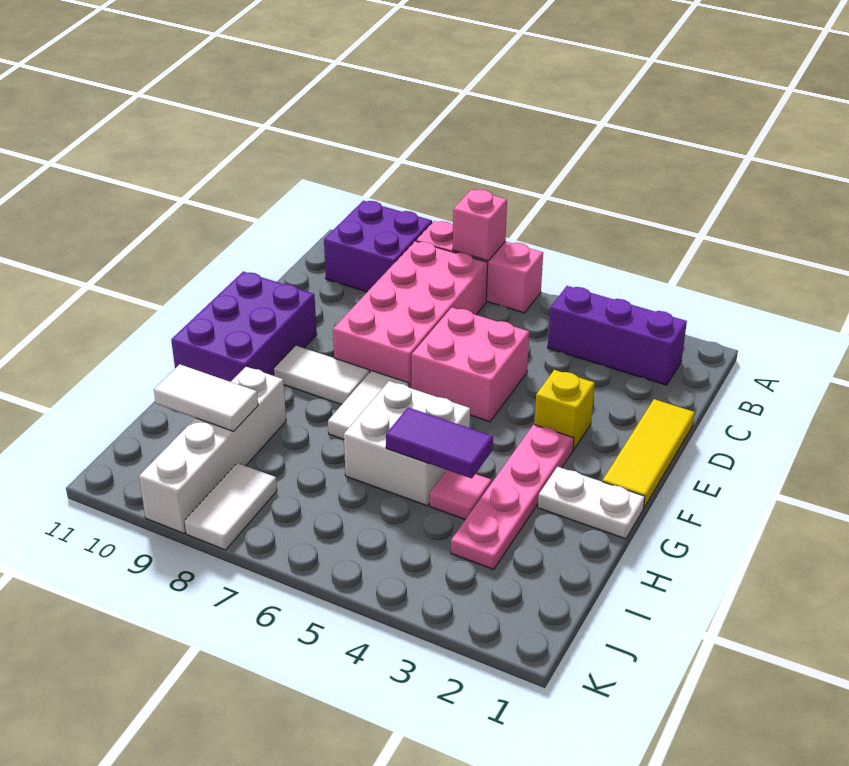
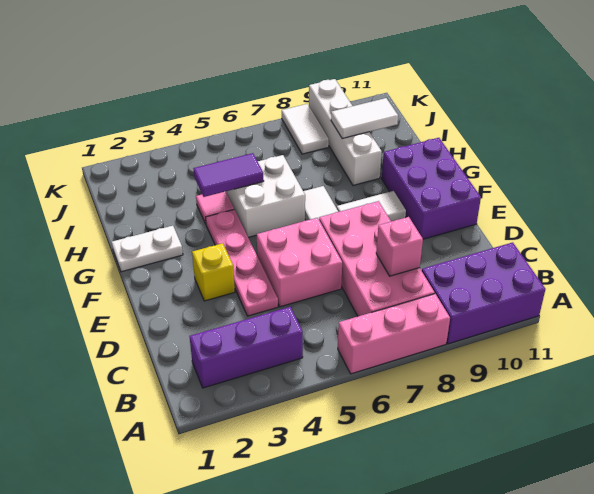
pink 1x1 brick [453,189,507,261] -> pink 1x1 brick moved to [376,217,423,276]
purple 2x2 brick [324,201,432,292] -> purple 2x3 brick [422,242,545,344]
yellow 1x3 tile [602,399,695,508] -> none
pink 1x4 plate [451,424,574,570] -> pink 1x4 plate moved to [206,210,278,316]

